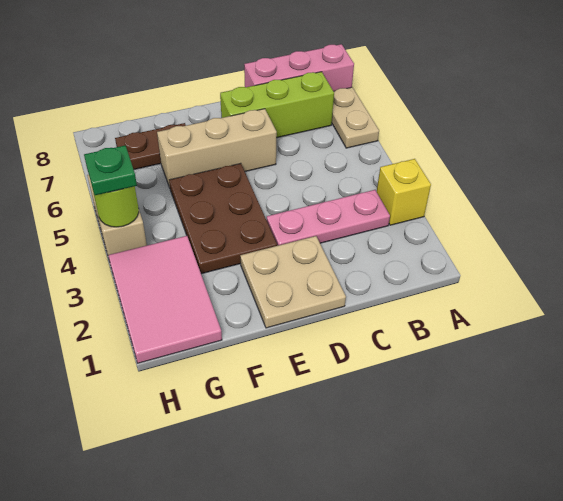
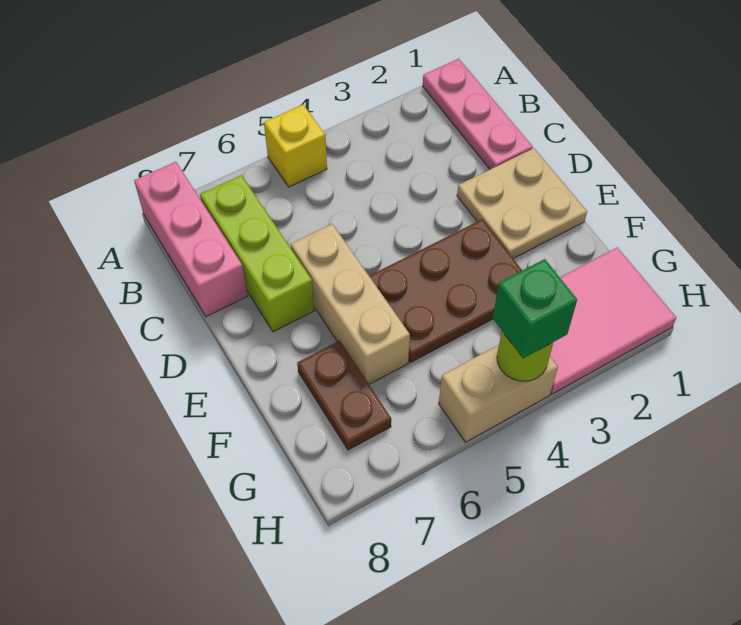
yellow 1x1 brick [377,159,431,225] -> yellow 1x1 brick moved to [264,105,327,187]
tan 1x2 plate [332,87,379,148] -> none
pink 1x3 plate [267,190,390,246] -> pink 1x3 plate moved to [423,59,533,169]
green 1x1 plate [84,146,137,195] -> green 1x1 brick [493,259,577,358]

